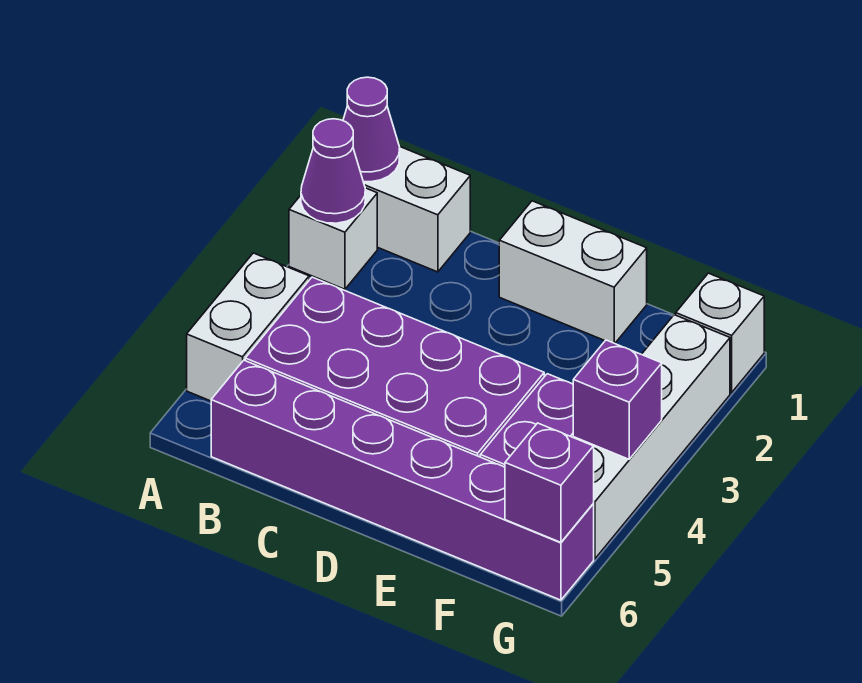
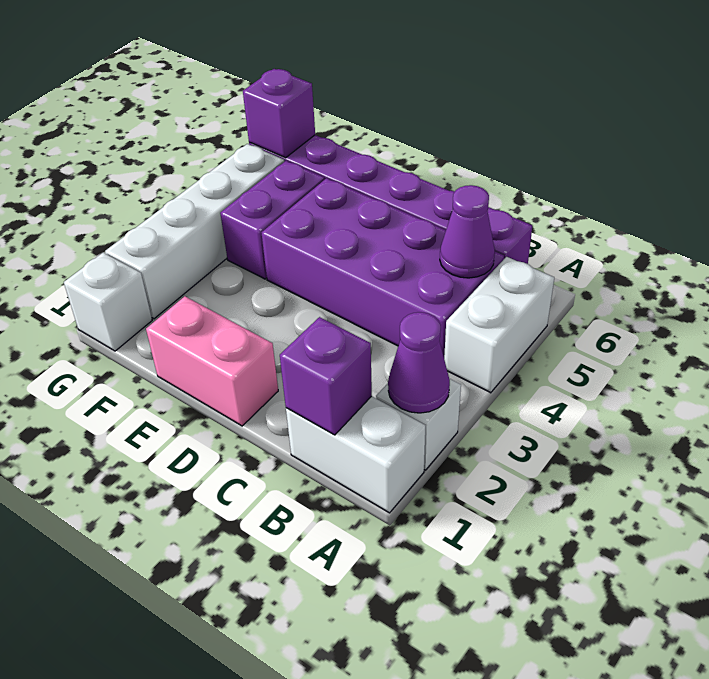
purple 1x1 cone [343,77,400,182] -> purple 1x1 cone moved to [440,185,495,278]
white 1x2 brick [499,201,647,343] -> pink 1x2 brick [146,296,278,426]
purple 1x1 brick [573,340,662,459] -> purple 1x1 brick moved to [280,317,372,435]

